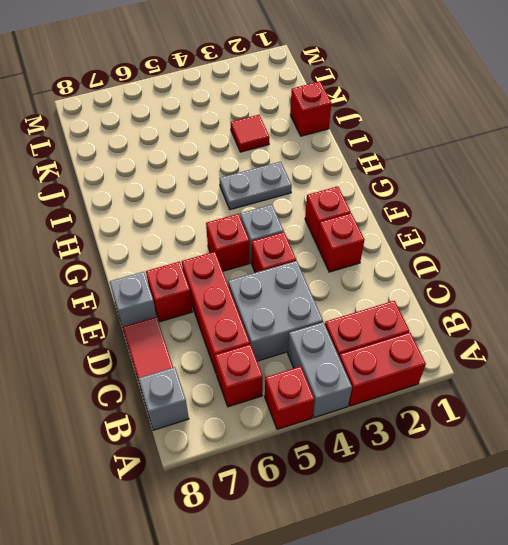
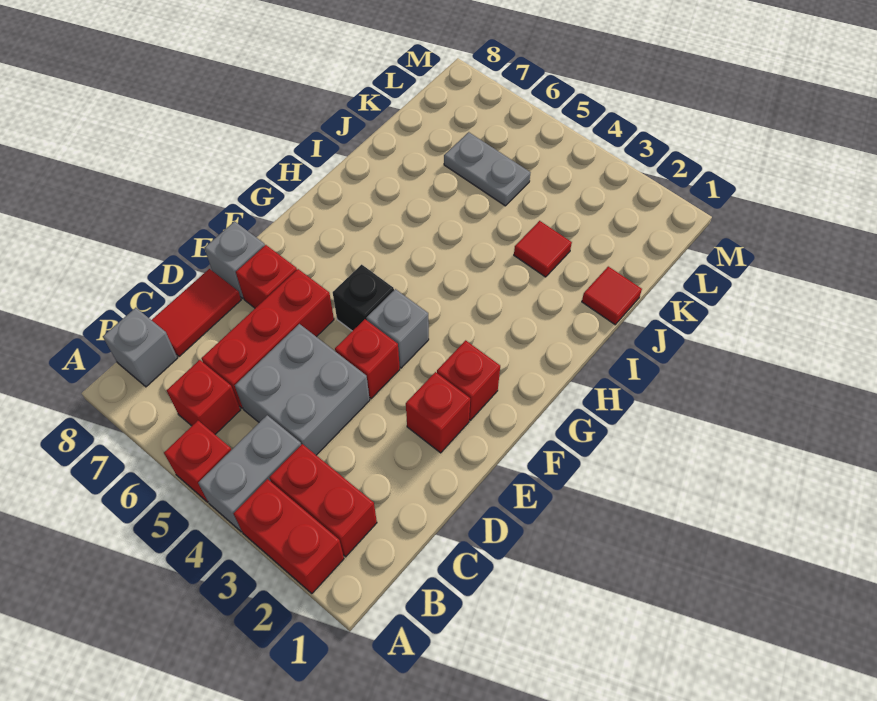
red 1x1 brick [206,214,250,271] -> black 1x1 brick [333,265,394,331]
grey 1x2 plate [219,162,292,210] -> grey 1x2 plate moved to [444,132,530,206]
red 1x1 brick [290,82,332,136] -> red 1x1 tile [582,267,642,325]

